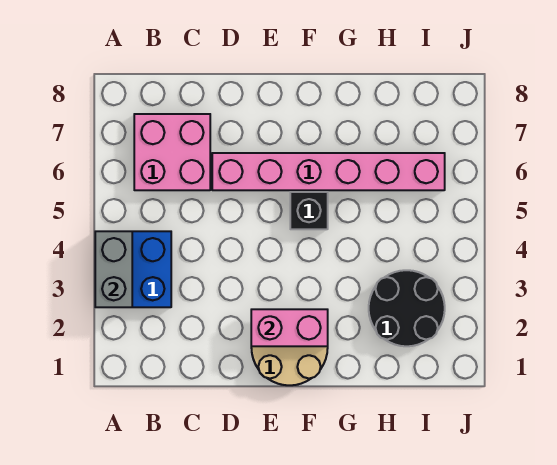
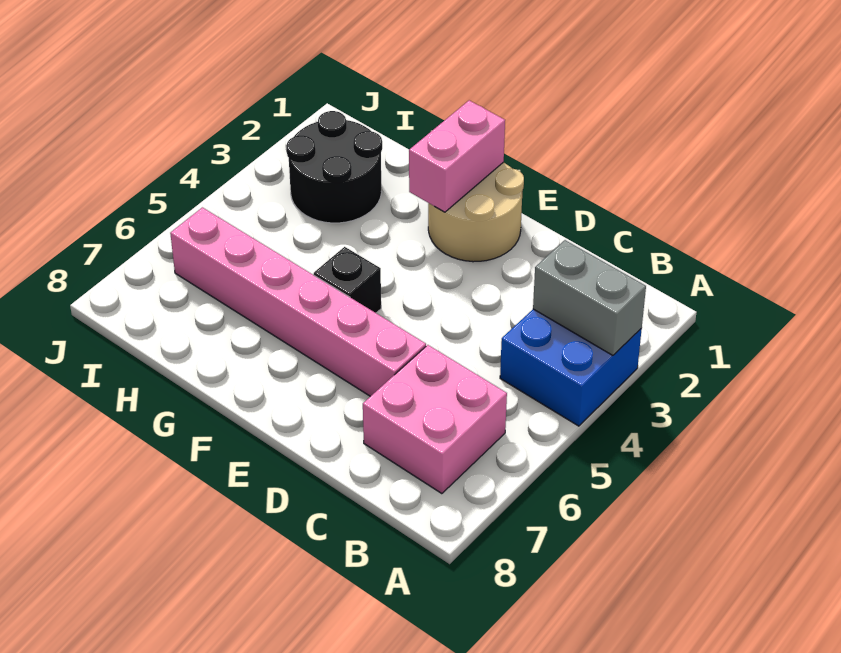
grey 1x2 brick [95,231,132,307] -> grey 1x2 brick turned to [533,240,646,355]
pink 1x2 brick [251,309,328,346] -> pink 1x2 brick turned to [409,100,505,212]

